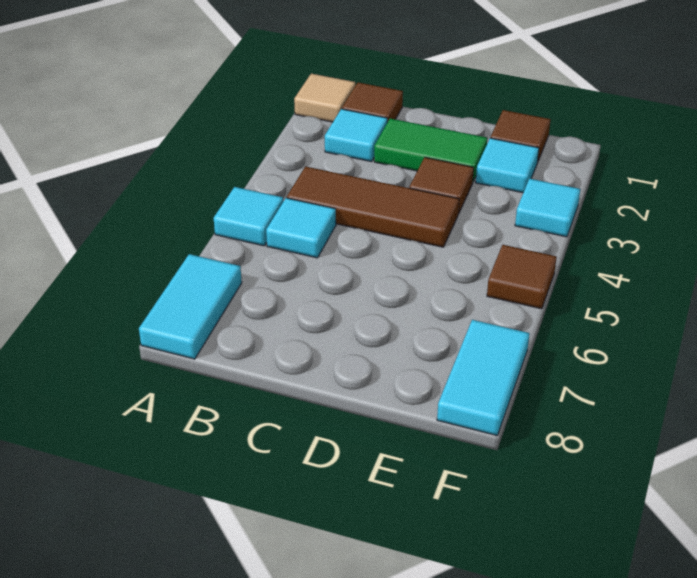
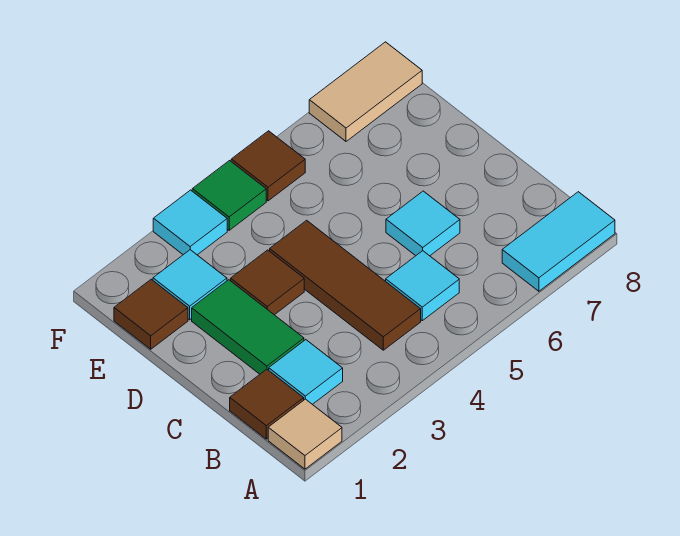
cyan 1x1 tile [214,187,284,246] -> cyan 1x1 tile moved to [386,191,460,256]
none -> green 1x1 tile [192,161,266,230]
cyan 1x2 tile [437,320,530,435] -> tan 1x2 tile [309,42,422,141]

